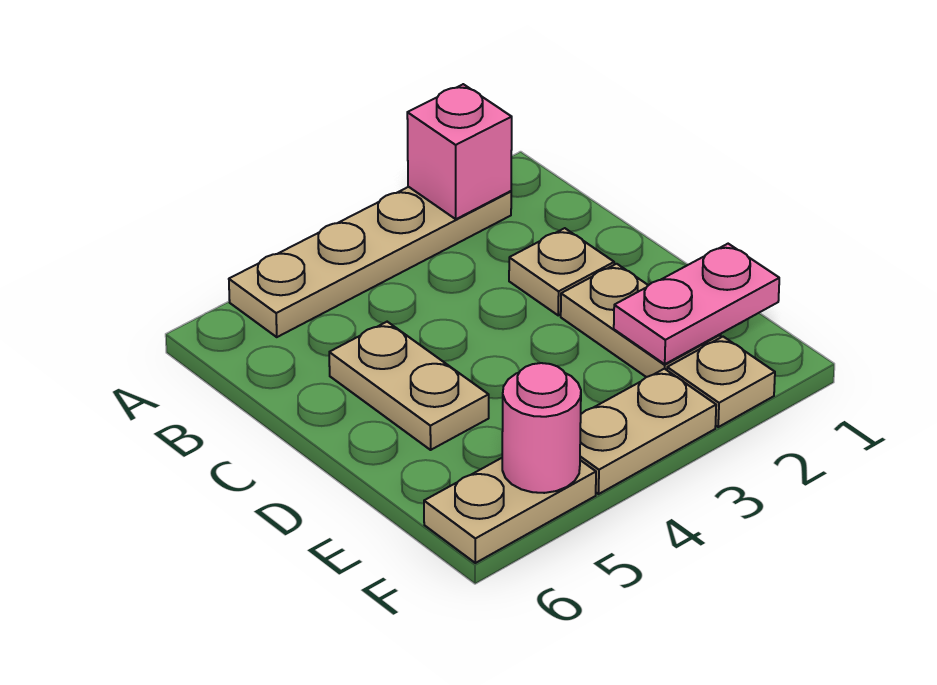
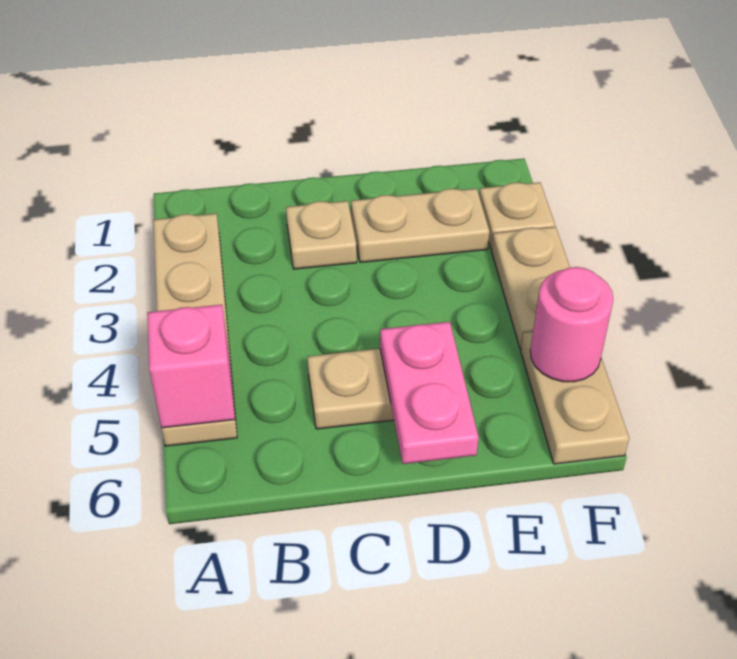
pink 1x1 brick [407,84,512,219] -> pink 1x1 brick moved to [147,305,235,428]
pink 1x2 plate [614,244,779,364] -> pink 1x2 plate moved to [380,322,479,464]

